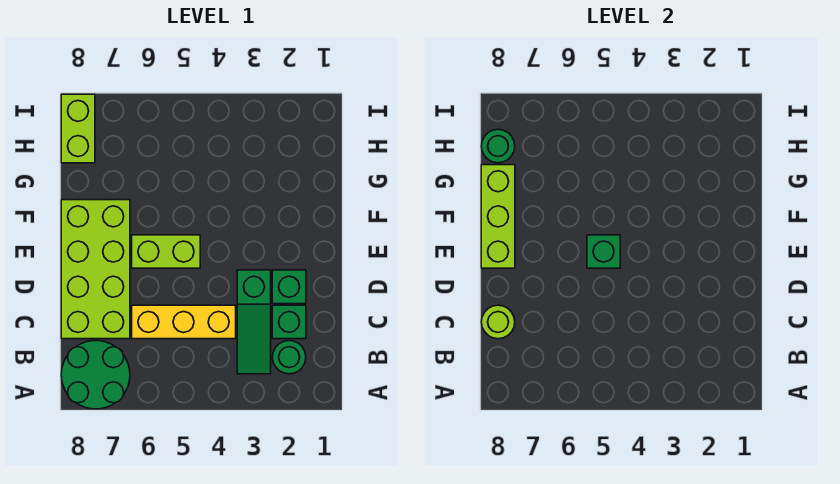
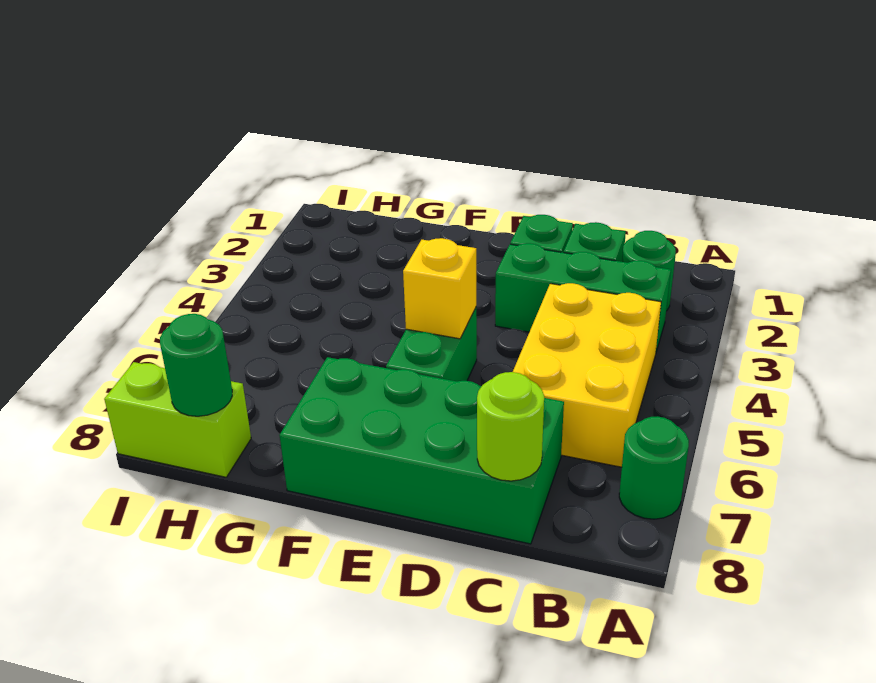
green 2x2 round brick [61,340,130,409] -> green 1x1 round brick [619,416,689,519]
green 1x3 slope [237,270,271,374] -> green 1x3 brick [495,243,671,352]
yellow 1x3 brick [132,305,236,339] -> yellow 2x3 brick [513,283,661,467]
lime 2x4 brick [61,200,130,339] -> green 2x4 brick [280,357,564,544]
lime 1x2 brick [132,235,200,268] -> green 1x2 brick [386,308,477,381]
green 1x1 brick [587,235,620,268] -> yellow 1x1 brick [403,238,476,339]
lime 1x3 brick [481,165,515,268] -> none

